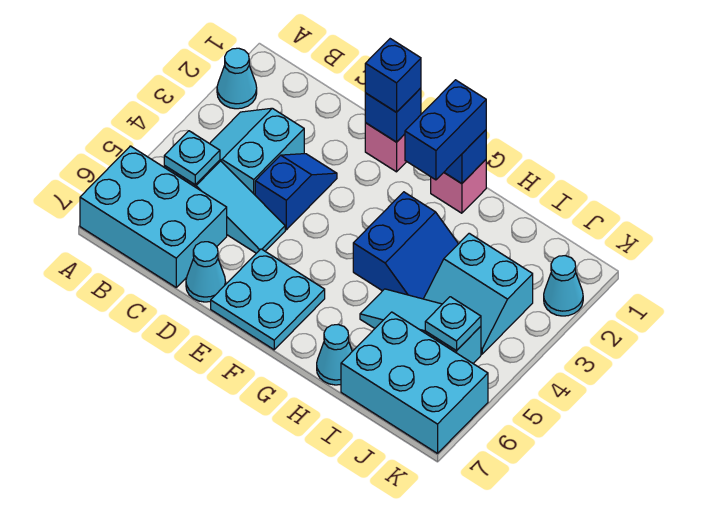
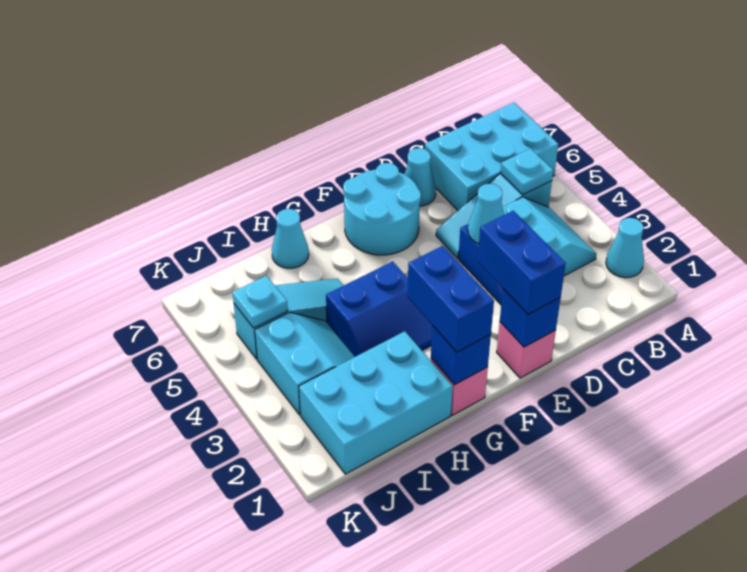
blue 1x1 brick [365,39,421,112] -> blue 1x2 brick [478,211,566,314]
cyan 2x2 plate [211,249,325,350] -> cyan 2x2 round brick [343,163,421,255]
blue 2x2 slope [353,192,458,299] -> blue 2x2 slope turned to [326,261,432,357]
cyan 2x2 slope [424,233,533,354] -> cyan 2x2 slope turned to [255,312,355,415]
cyan 2x3 brick [341,312,488,453] -> cyan 2x3 brick moved to [299,331,453,474]
cyan 1x1 cone [544,256,583,316] -> cyan 1x1 cone moved to [468,184,504,244]

